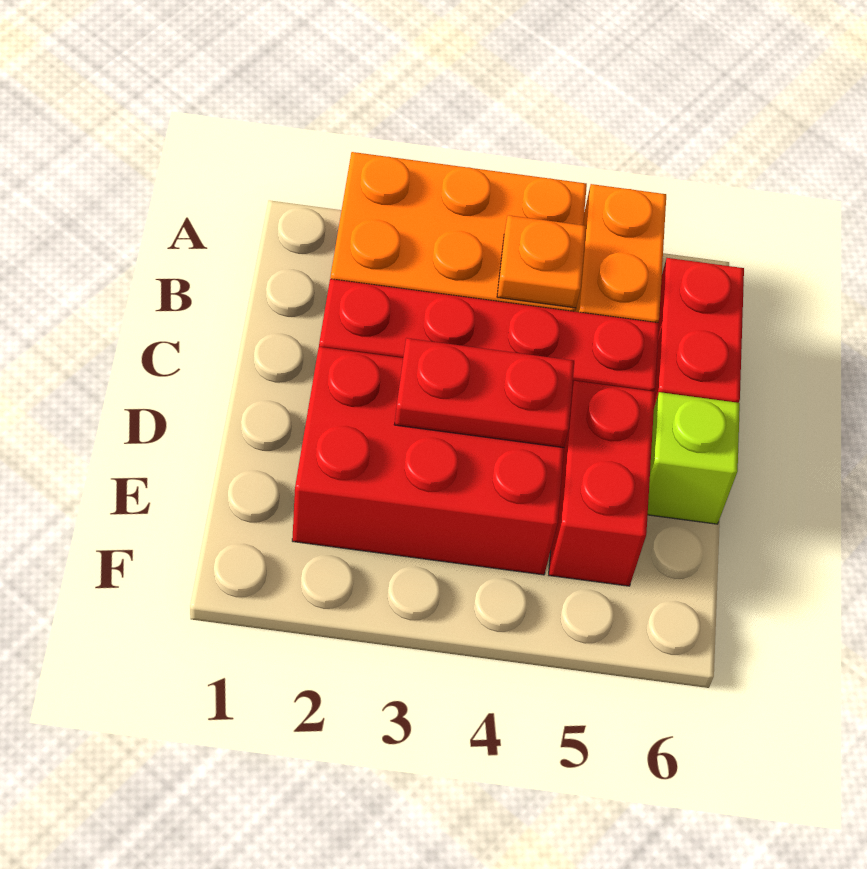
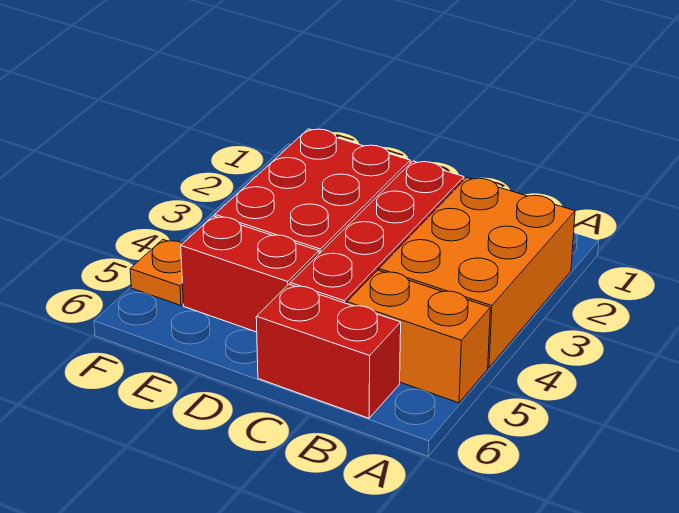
orange 1x1 plate [497,215,586,308] -> orange 1x1 plate moved to [130,239,183,305]
red 1x2 plate [394,338,574,448] -> none
lime 1x1 brick [648,392,740,524] -> none

